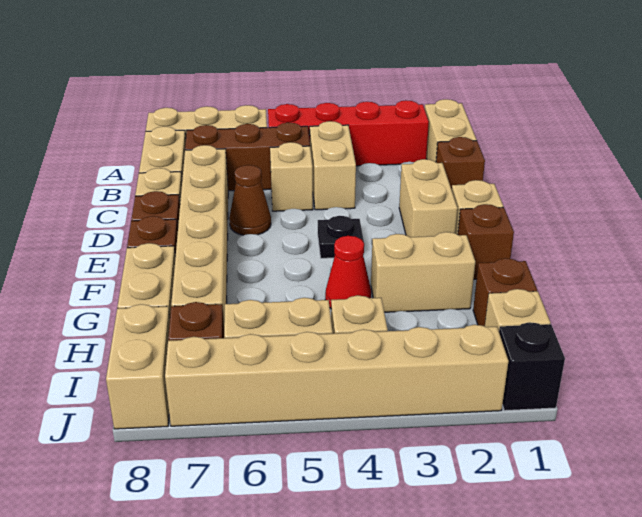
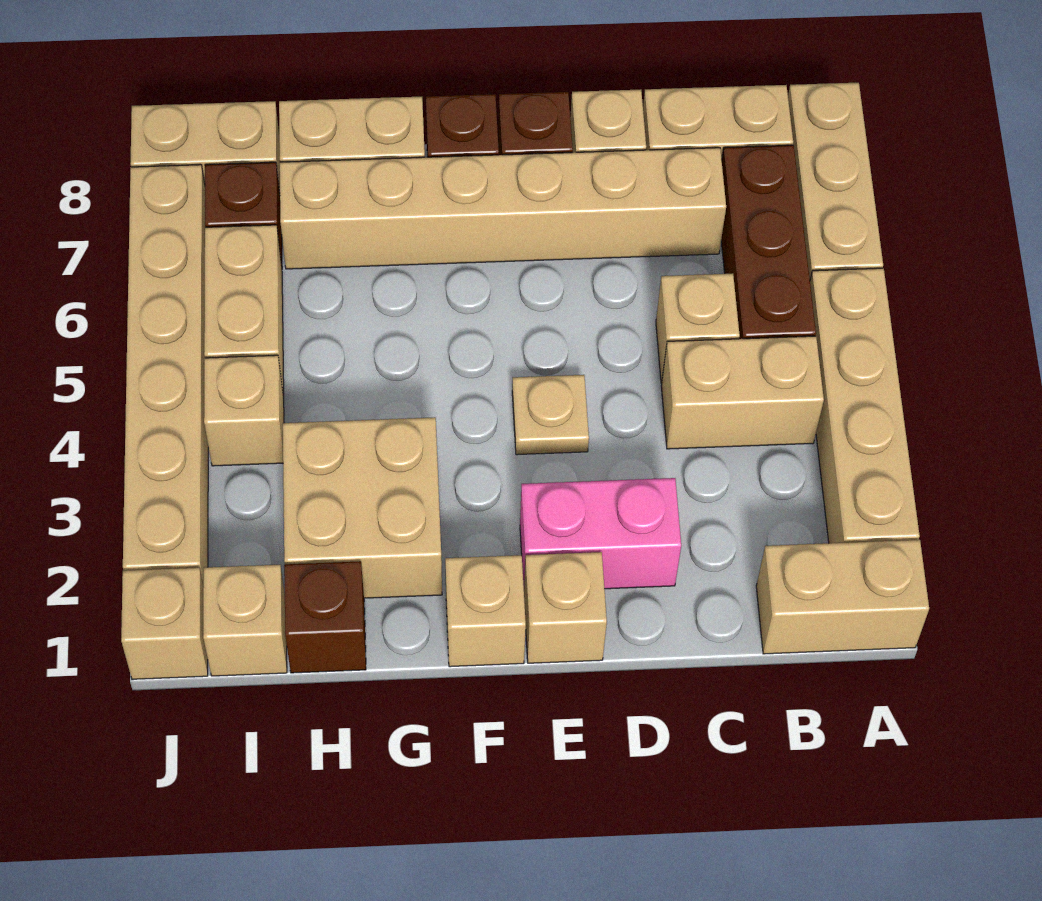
red 1x4 brick [268,100,429,166] -> tan 1x4 brick [810,268,920,543]
brown 1x1 brick [436,137,485,189] -> none
tan 1x2 brick [399,159,458,237] -> pink 1x2 brick [520,478,681,589]
brown 1x1 cone [229,165,271,235] -> none
black 1x1 plate [318,216,364,258] -> tan 1x1 plate [512,375,589,455]
brown 1x1 brick [458,204,514,279] -> tan 1x1 brick [445,555,526,667]
tan 1x2 brick [371,232,475,312] -> tan 2x2 brick [283,417,442,598]
red 1x1 cone [325,236,371,308] -> none
black 1x1 brick [499,322,565,411] -> tan 1x1 brick [121,568,208,679]

